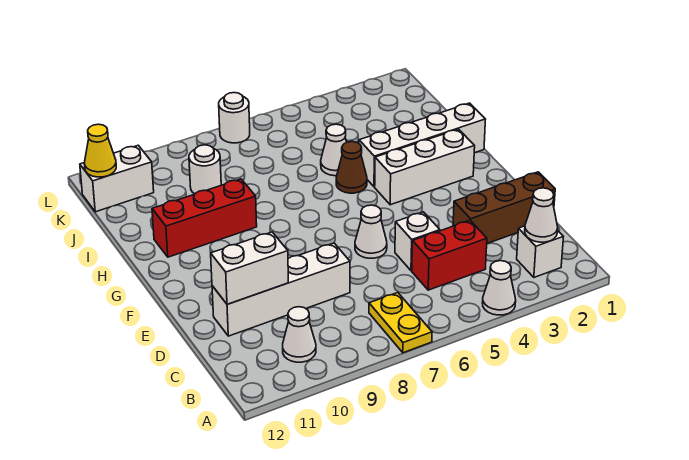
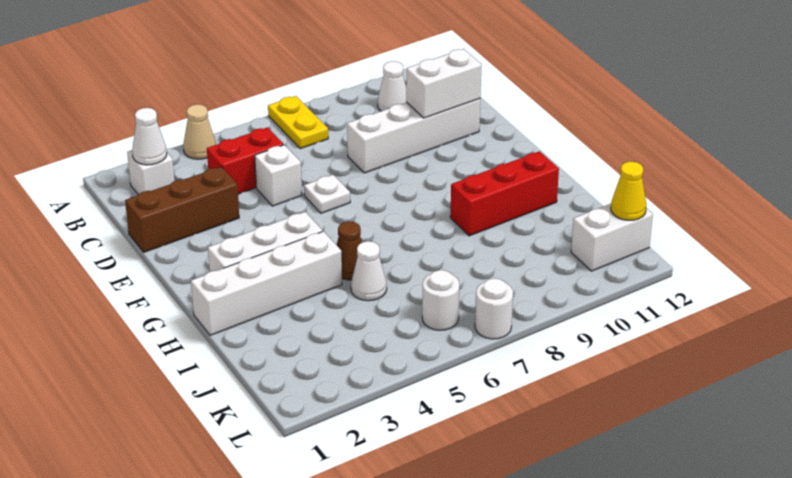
white 1x1 cone [482,261,516,315] -> tan 1x1 cone [183,104,216,159]
white 1x1 cone [355,205,387,258] -> white 1x1 plate [304,175,350,213]
white 1x1 round brick [189,145,221,194] -> white 1x1 round brick moved to [422,270,459,330]

